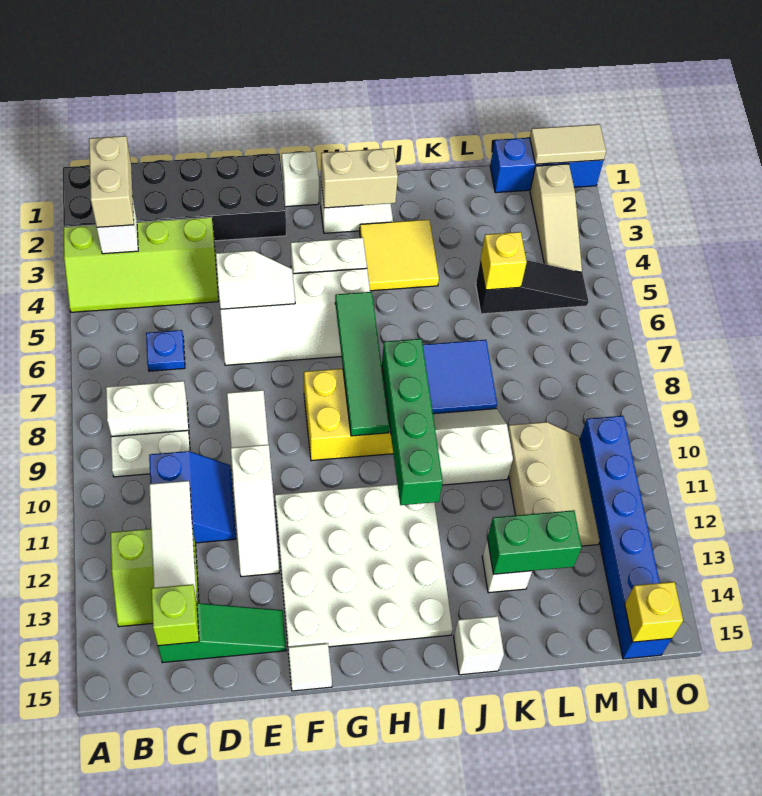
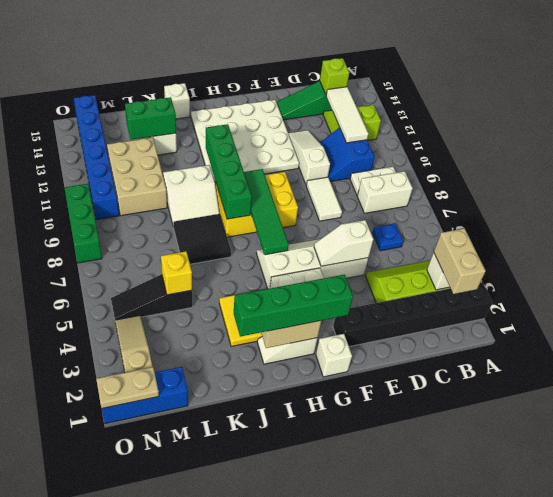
black 2x6 brick [63,153,286,241] -> black 1x6 brick [333,282,492,347]
white 1x1 tile [288,643,332,691] -> none
none -> green 1x4 brick [234,275,353,337]
blue 2x2 tile [423,340,497,414] -> black 2x2 tile [173,214,231,264]
tan 2x3 slope [508,422,600,546] -> tan 2x3 brick [107,138,167,216]
tan 1x2 tile [530,124,606,164] -> tan 1x2 plate [96,367,159,409]
yellow 1x1 brick [625,582,683,642] -> none
none -> green 1x3 brick [65,184,102,263]

